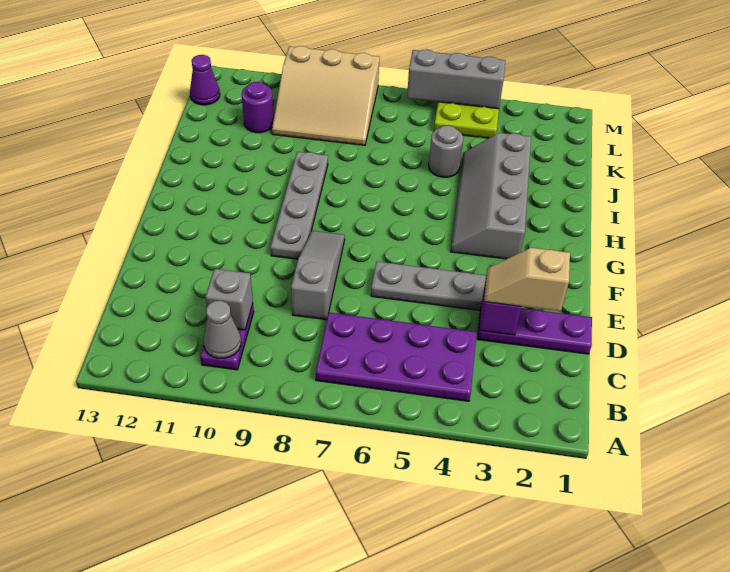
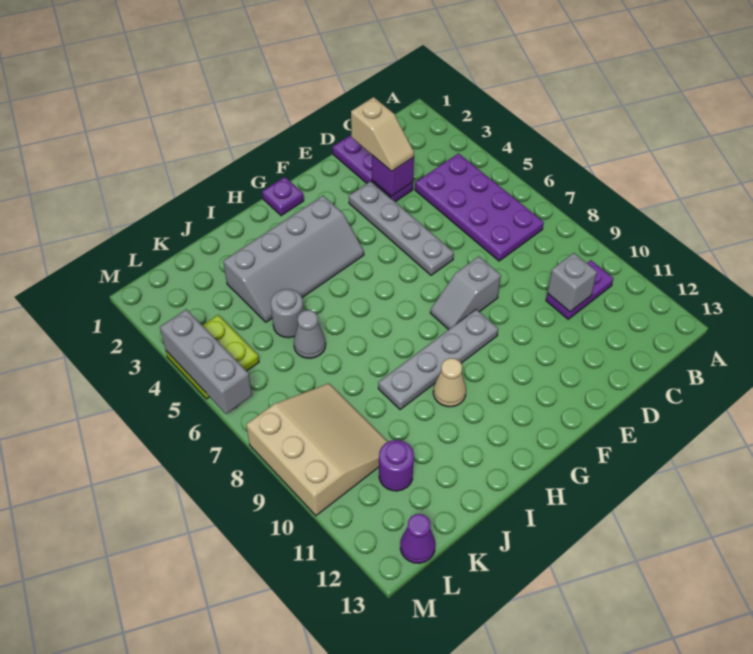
grey 1x1 cone [203,301,241,358] -> grey 1x1 cone moved to [294,310,326,358]
grey 1x3 slope [291,231,345,320] -> grey 1x2 slope [430,256,501,330]
none -> purple 1x1 plate [262,177,304,216]
none -> tan 1x1 cone [433,358,466,407]

